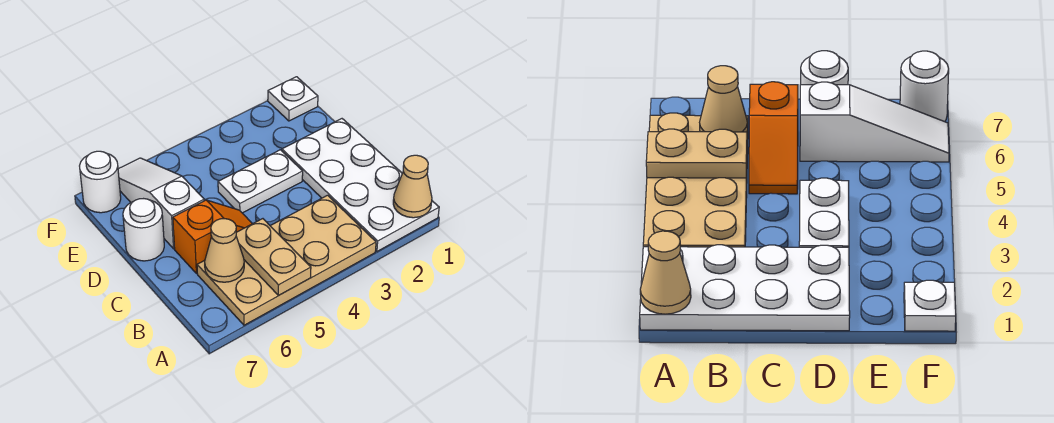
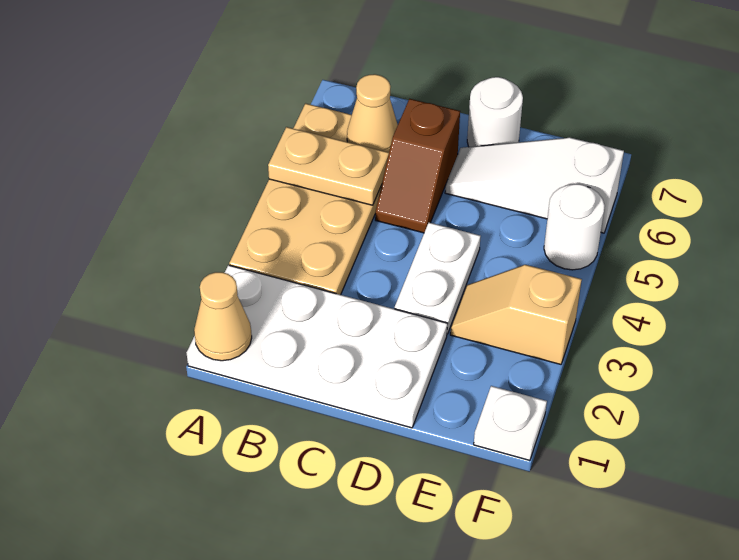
orange 1x2 slope [173,200,252,274] -> brown 1x2 slope [375,99,460,233]
white 1x3 slope [118,158,204,249] -> white 1x3 slope turned to [445,138,624,233]
none -> tan 1x2 slope [450,265,582,364]
white 1x1 round brick [80,151,121,213] -> white 1x1 round brick moved to [544,184,605,270]

